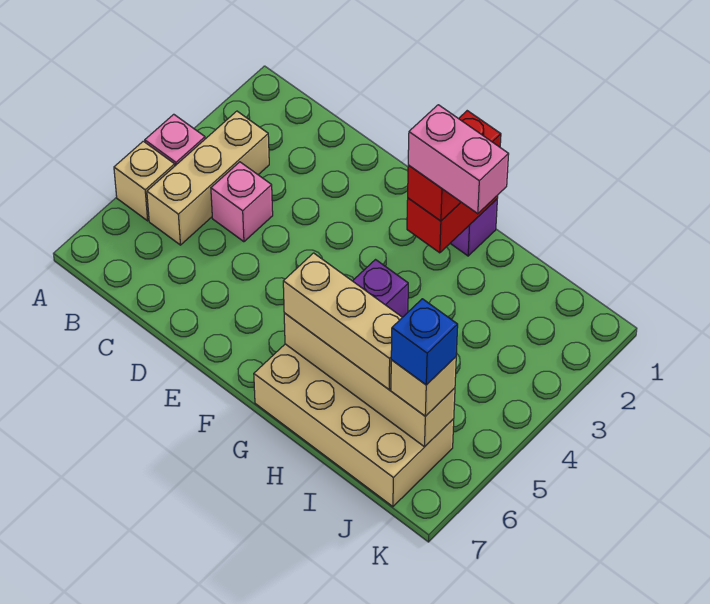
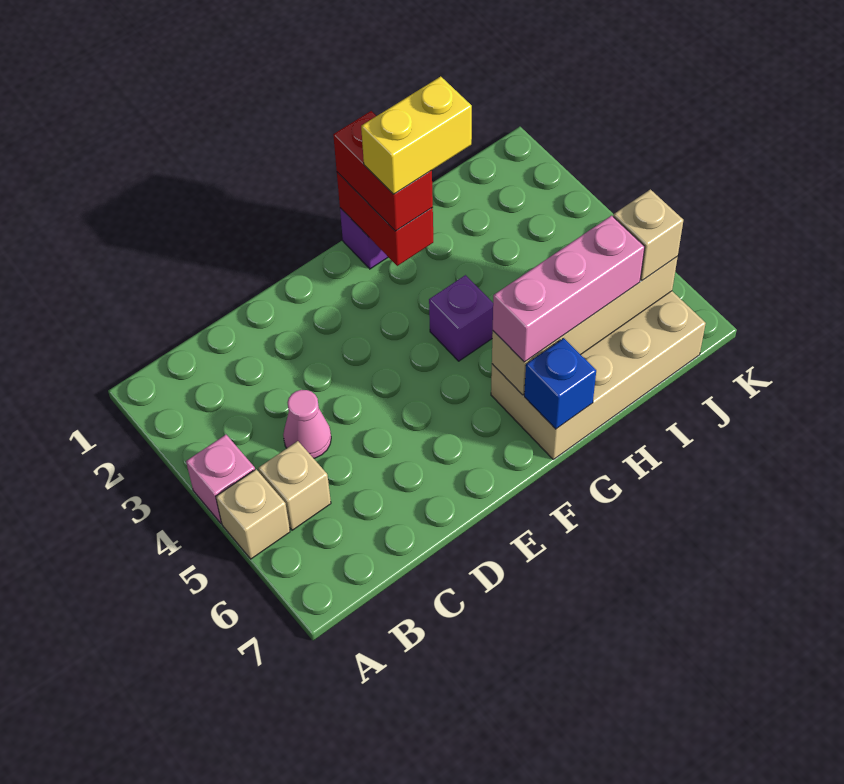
tan 1x3 brick [147,111,269,245] -> tan 1x1 brick [258,441,331,530]
pink 1x1 brick [211,162,273,242] -> pink 1x1 cone [283,390,331,458]
pink 1x2 brick [408,105,509,214] -> yellow 1x2 brick [361,76,472,194]
tan 1x3 brick [283,253,402,389] -> pink 1x3 brick [493,216,645,362]
blue 1x1 brick [391,299,458,385] -> blue 1x1 brick moved to [524,338,596,429]

